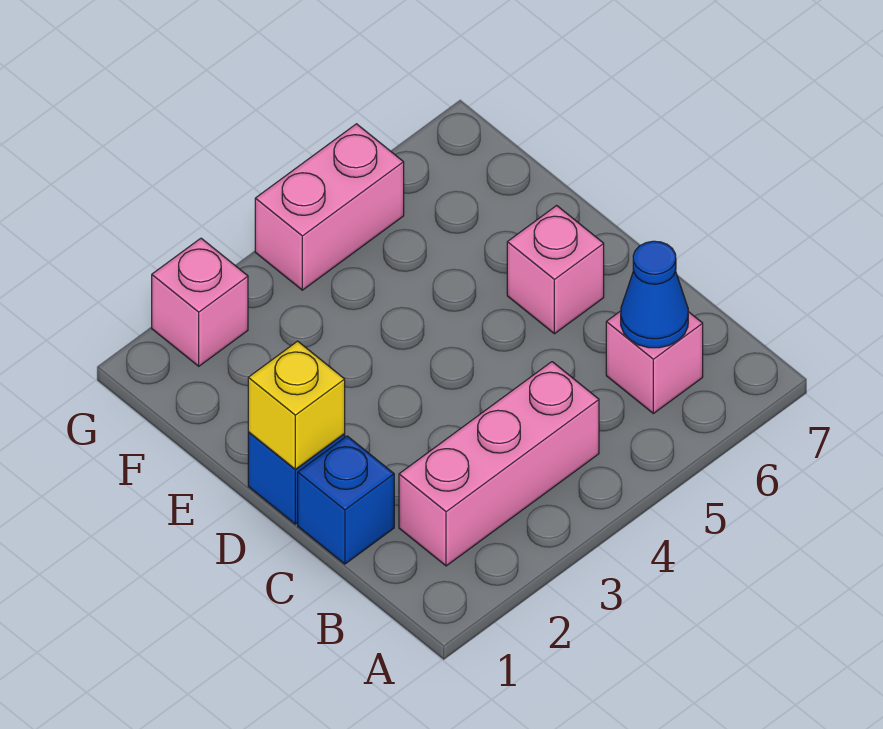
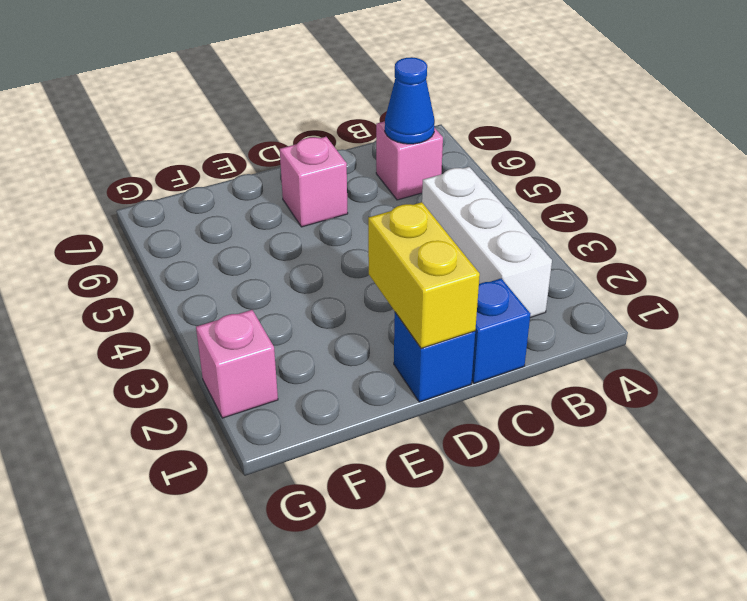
pink 1x3 brick [399,362,599,566] -> white 1x3 brick [422,167,552,318]
yellow 1x1 brick [248,341,345,469] -> yellow 1x2 brick [368,202,480,349]
pink 1x2 brick [255,124,404,290] -> none

